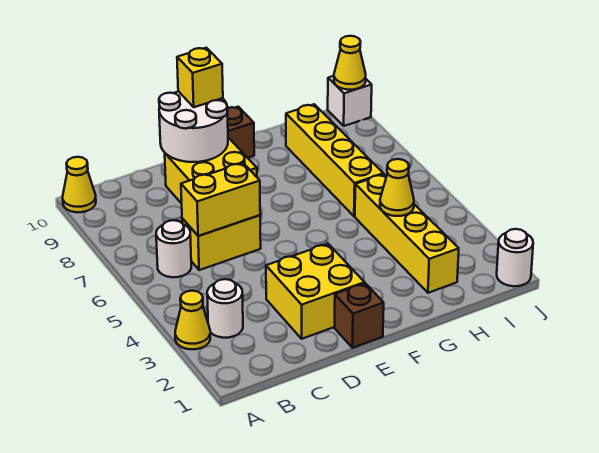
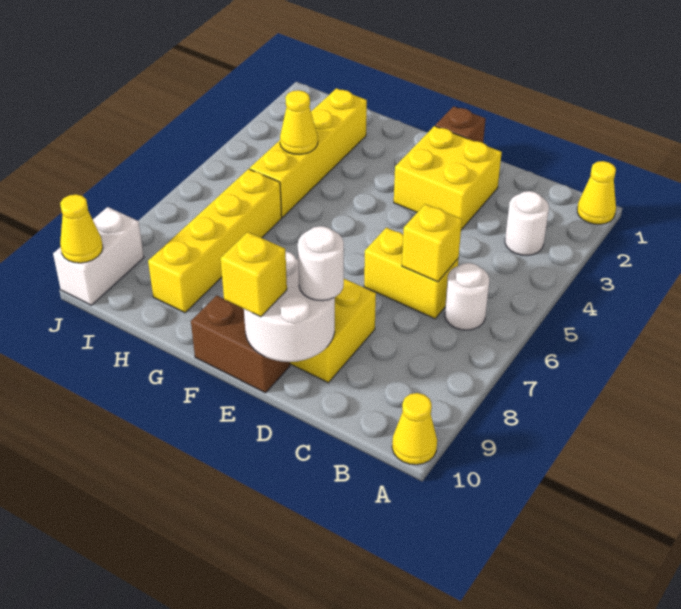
yellow 1x1 cone [175,291,210,349] -> yellow 1x1 cone moved to [577,161,616,224]
yellow 1x2 brick [181,163,260,236] -> yellow 1x1 brick [402,204,462,282]
white 1x1 round brick [497,229,533,286] -> white 1x1 round brick moved to [298,226,344,301]
white 1x1 brick [328,76,372,126] -> white 1x2 brick [53,207,144,305]

